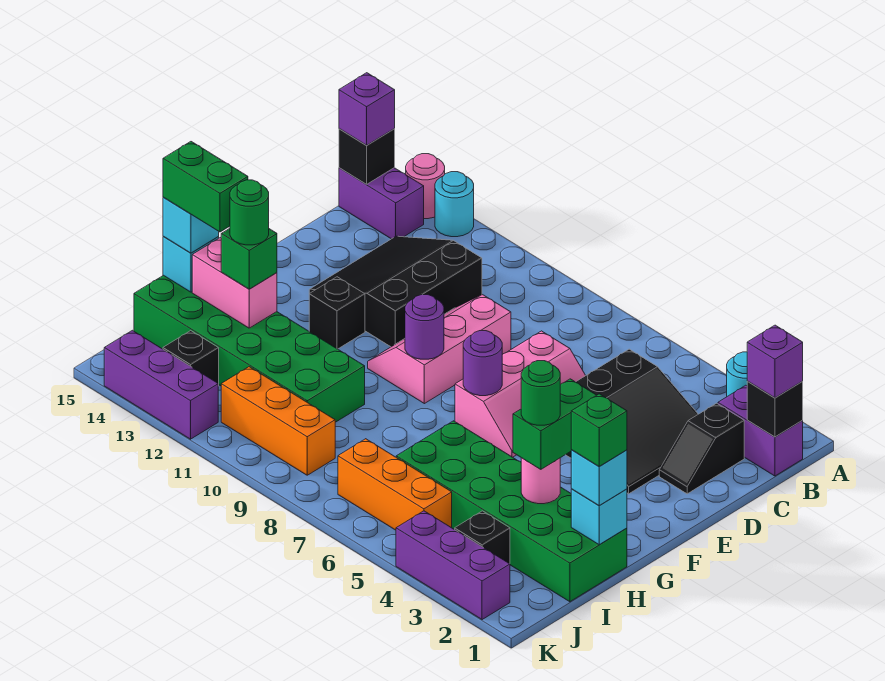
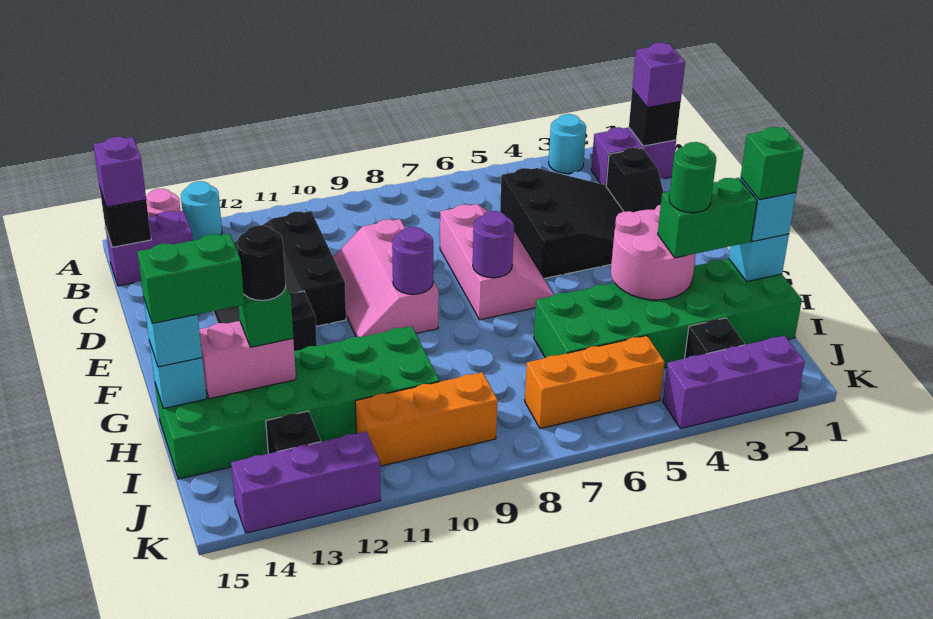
green 1x2 brick [513,379,596,469] -> green 1x2 brick turned to [658,178,757,258]
pink 1x1 round brick [521,458,560,504] -> pink 2x2 round brick [611,205,696,300]
green 1x1 round brick [230,180,269,245] -> black 1x1 round brick [237,225,286,300]

